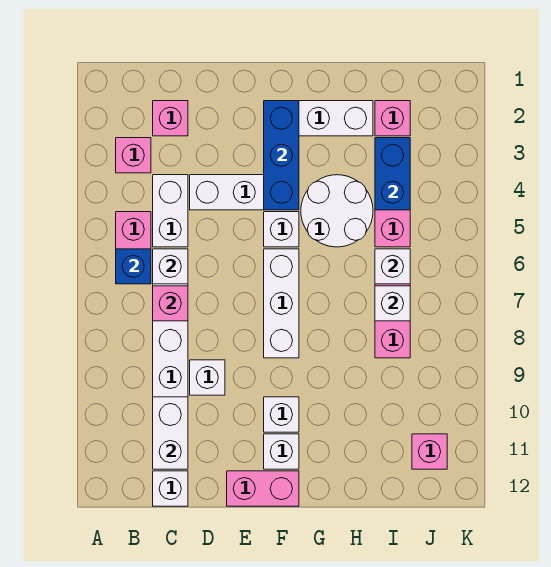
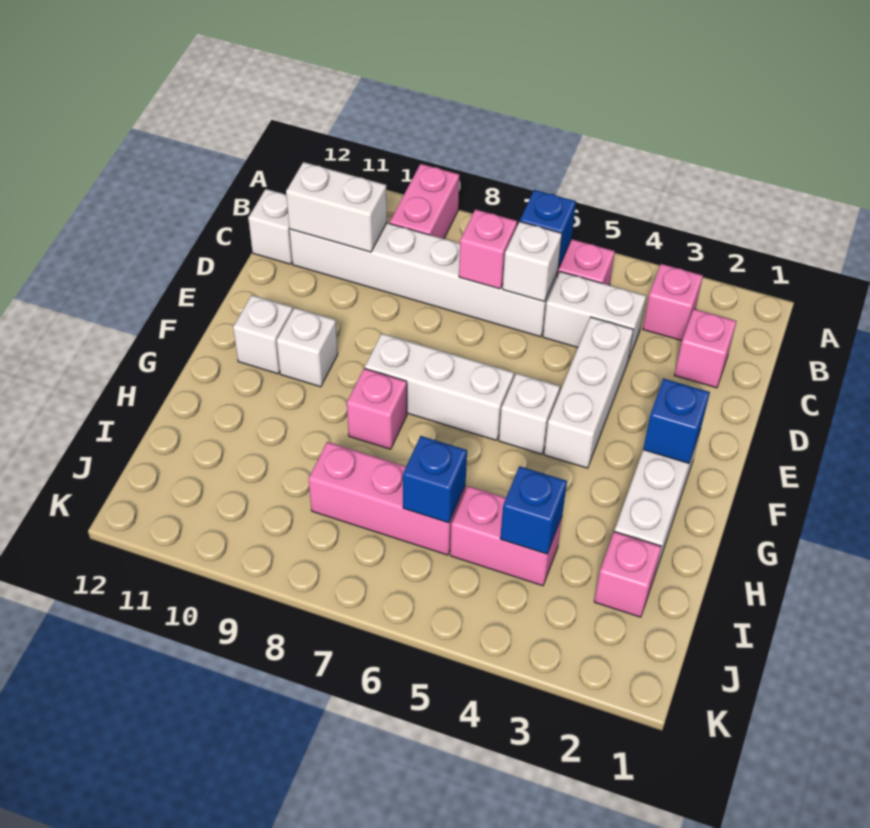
white 1x1 brick [190,360,225,395] -> none
pink 1x2 brick [227,471,299,506] -> pink 1x2 brick moved to [390,164,459,239]
blue 1x3 brick [264,101,299,210] -> blue 1x1 brick [643,379,710,463]
white 2x2 round brick [301,175,373,247] -> none
blue 1x2 brick [375,138,410,210] -> blue 1x1 brick [500,466,567,554]
white 1x1 brick [375,249,410,284] -> blue 1x1 brick [403,436,467,523]
white 1x1 brick [375,286,410,321] -> none
pink 1x1 brick [412,434,447,469] -> pink 1x1 brick moved to [347,368,407,449]

